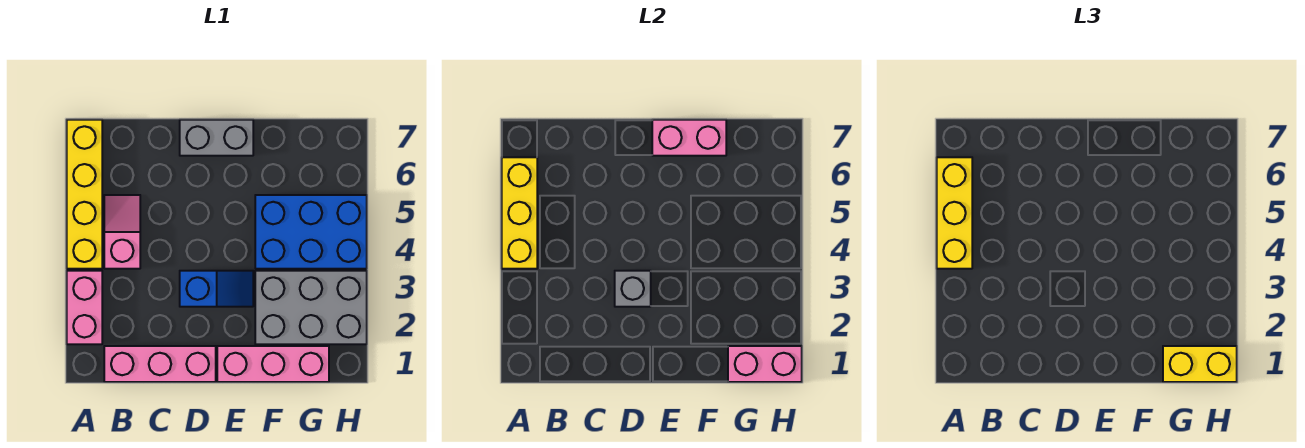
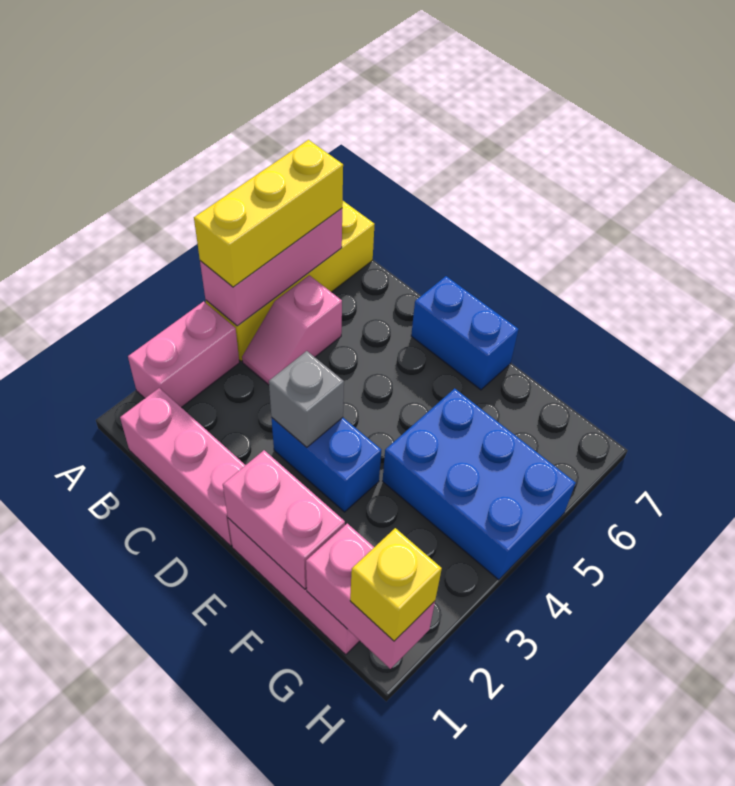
yellow 1x3 brick [502,157,537,269] -> pink 1x3 brick [200,208,342,326]
pink 1x2 slope [104,195,140,269] -> pink 1x2 slope turned to [242,275,342,385]
blue 1x2 slope [180,271,253,307] -> blue 1x2 brick [272,418,381,512]
grey 1x2 brick [180,120,253,156] -> blue 1x2 brick [411,276,519,390]
pink 1x2 brick [652,120,726,156] -> pink 1x2 brick moved to [223,450,345,589]
grey 2x3 brick [255,271,367,344] -> none
yellow 1x2 brick [1163,346,1237,382] -> yellow 1x1 brick [350,528,442,641]

